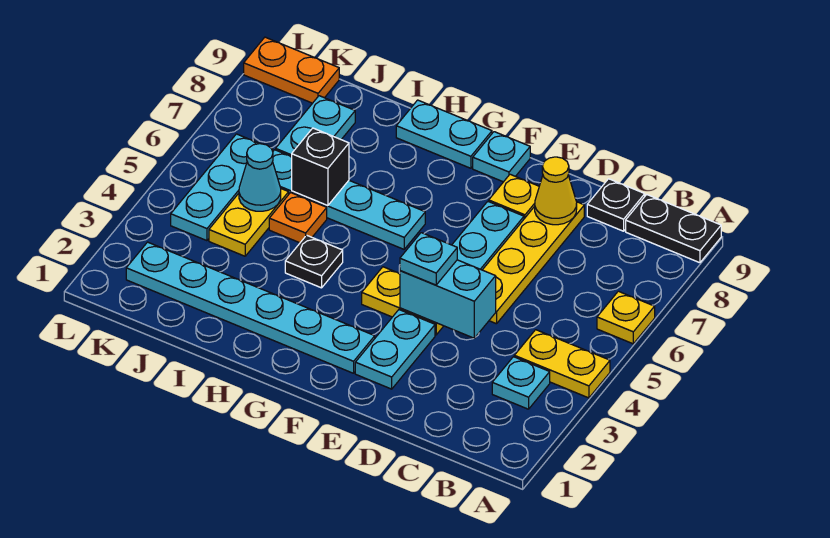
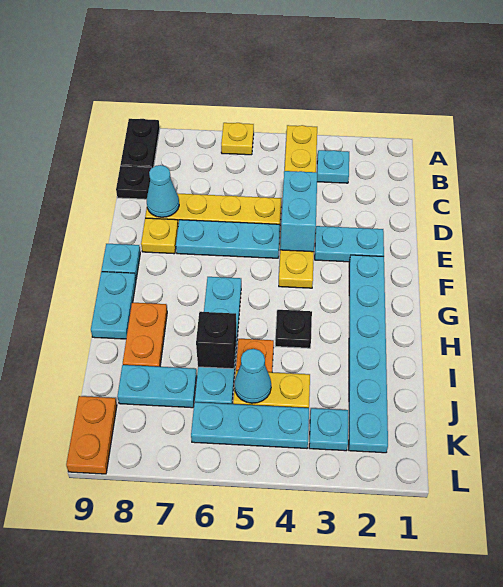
yellow 1x1 cone [535,157,577,225] -> cyan 1x1 cone [147,165,179,217]
cyan 1x1 plate [400,233,457,285] -> cyan 1x1 plate moved to [309,408,348,451]
none -> orange 1x2 plate [123,303,167,367]

